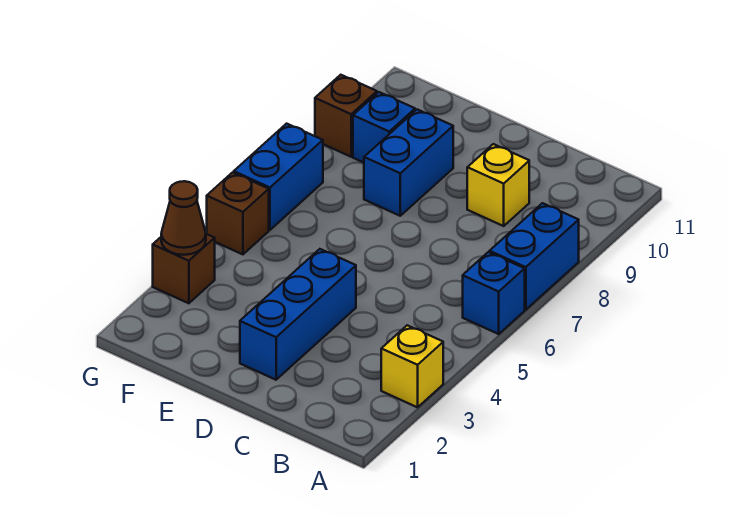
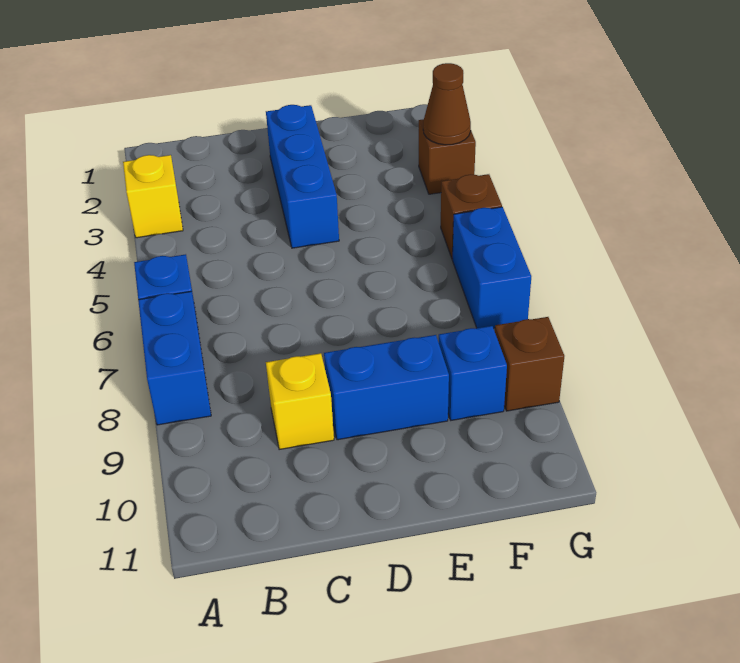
blue 1x2 brick [364,109,453,216] -> blue 1x2 brick turned to [324,335,449,440]

